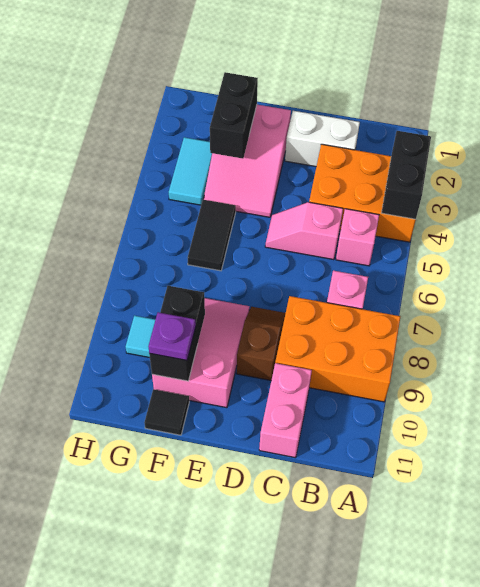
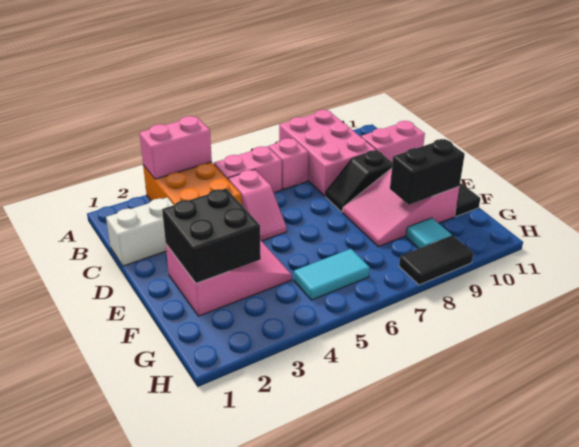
black 1x2 brick [381,131,431,219] -> pink 1x2 brick [139,116,212,179]
orange 2x3 brick [275,296,400,402] -> pink 2x3 brick [279,110,376,196]
pink 1x1 brick [336,209,379,266] -> pink 1x2 brick [214,146,282,193]
white 1x2 brick [285,111,360,166] -> white 1x2 brick turned to [106,197,173,266]
brown 1x2 slope [237,307,286,380] -> black 1x2 slope [326,150,392,212]
black 1x2 brick [210,72,258,159] -> black 2x2 brick [162,189,261,283]
black 1x2 tile [188,200,236,271] -> black 1x2 tile moved to [399,235,473,285]
purple 1x1 plate [148,312,196,360] -> none
cyan 1x2 tile [169,137,212,205] -> cyan 1x2 tile moved to [294,249,370,300]

